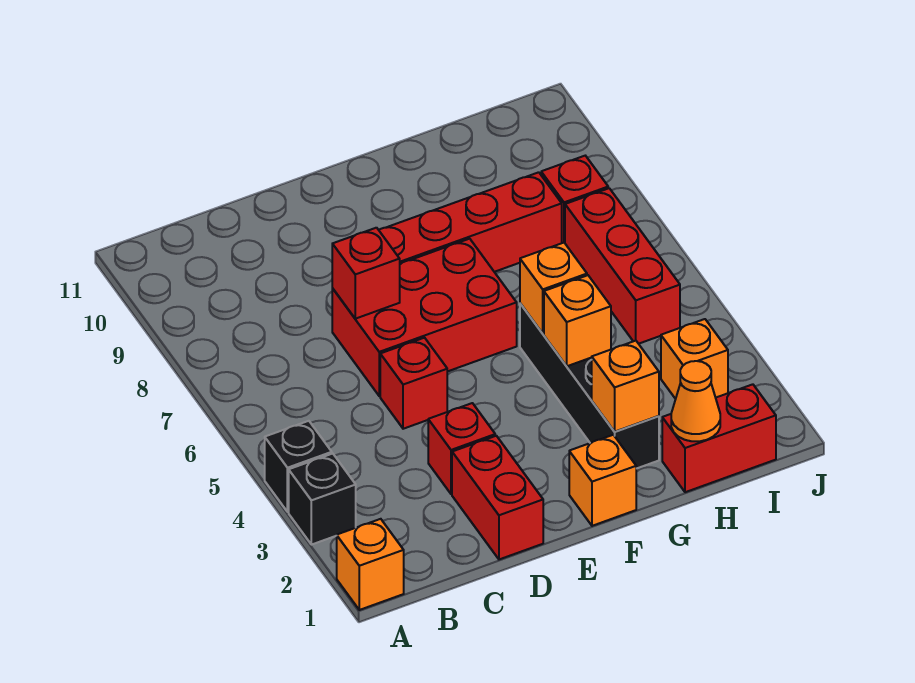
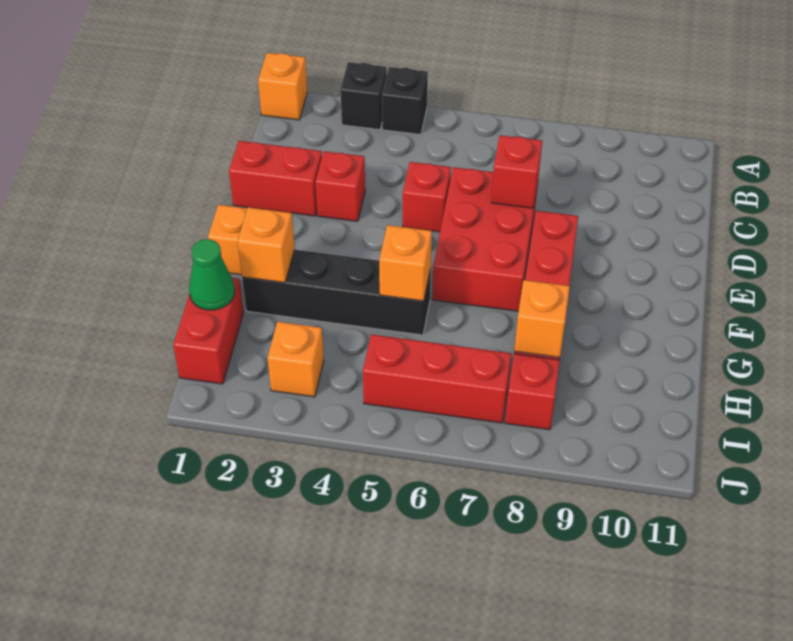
orange 1x1 brick [544,275,611,366] -> orange 1x1 brick moved to [514,280,570,358]
orange 1x1 cone [671,361,720,441] -> green 1x1 cone [189,239,235,310]

